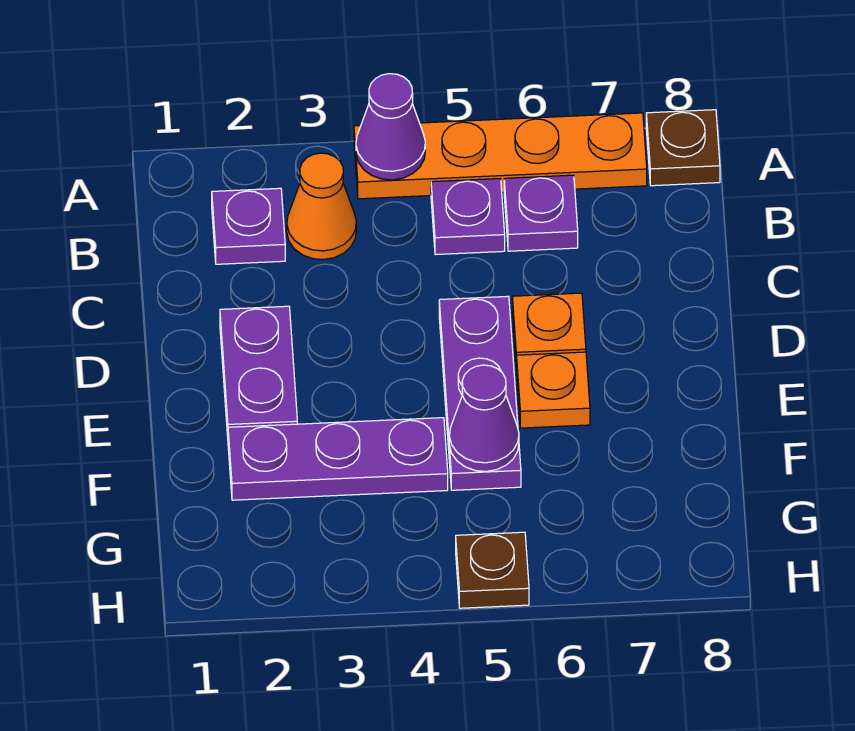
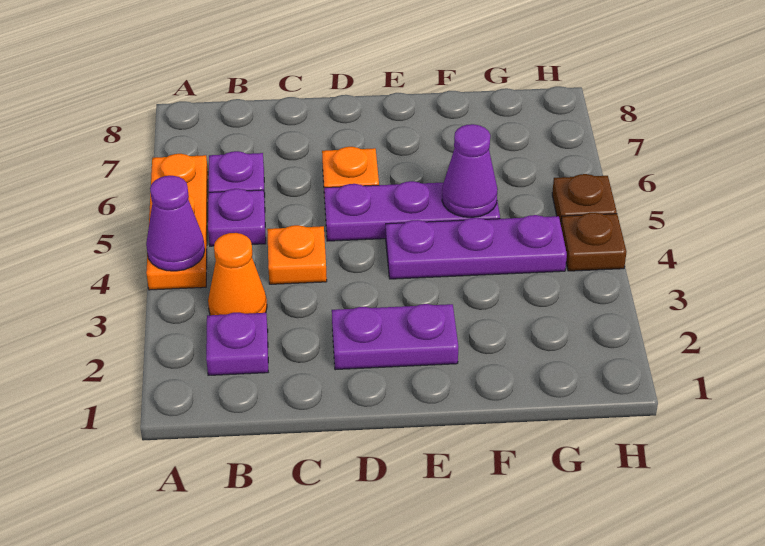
orange 1x4 plate [354,113,647,199] -> orange 1x3 plate [146,154,208,290]
brown 1x1 plate [646,110,720,186] -> brown 1x1 plate moved to [561,213,626,271]
orange 1x1 plate [517,352,590,428] -> orange 1x1 plate moved to [267,225,327,284]
purple 1x3 plate [228,418,448,500] -> purple 1x3 plate turned to [386,215,567,279]

